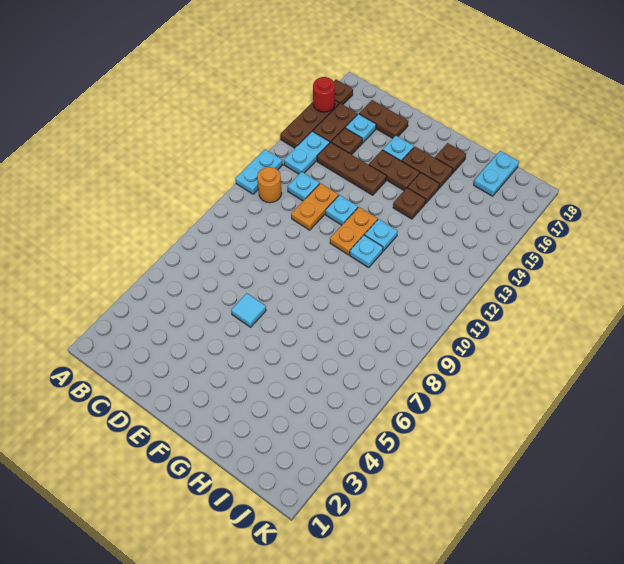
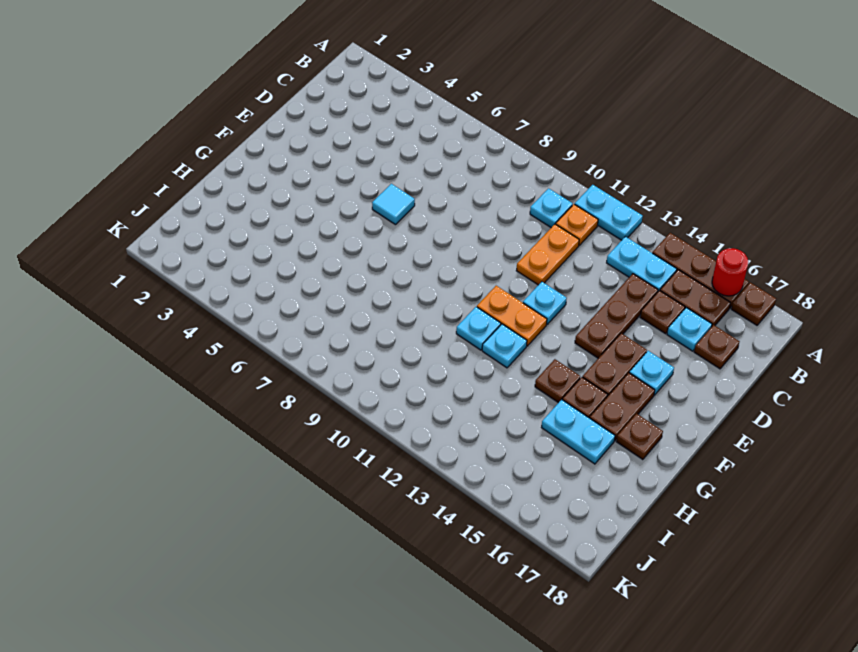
orange 1x1 round brick [257,167,282,203] -> orange 1x1 plate [556,204,598,245]
cyan 1x1 plate [288,172,320,201] -> cyan 1x1 plate moved to [530,188,573,228]
brown 1x2 plate [359,100,408,138] -> brown 1x1 plate [694,325,740,369]
orange 1x2 plate [291,183,339,230] -> orange 1x2 plate turned to [516,224,579,285]
cyan 1x2 plate [474,151,519,196] -> cyan 1x2 plate moved to [542,400,615,464]

